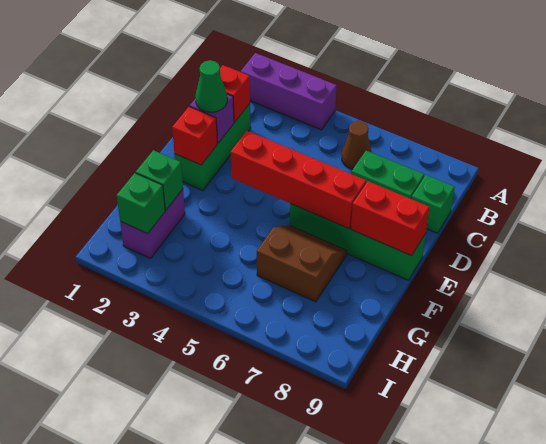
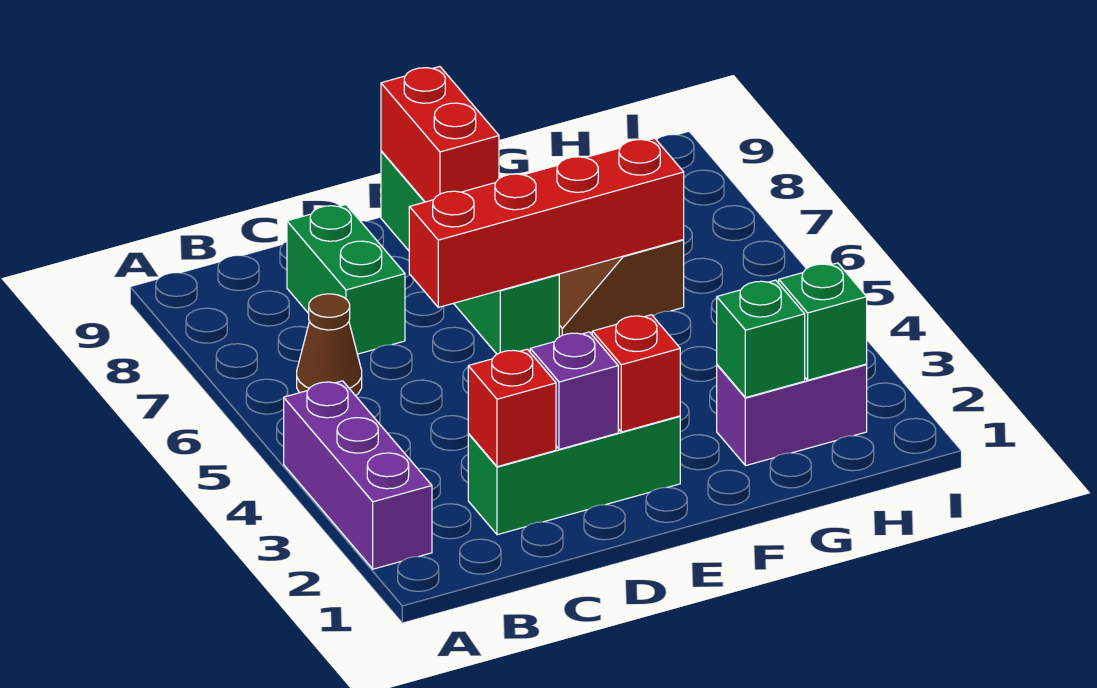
green 1x1 brick [412,175,455,233] -> none
green 1x1 cone [195,60,227,112] -> none
red 1x4 brick [231,131,366,229] -> red 1x4 brick turned to [409,138,684,307]

